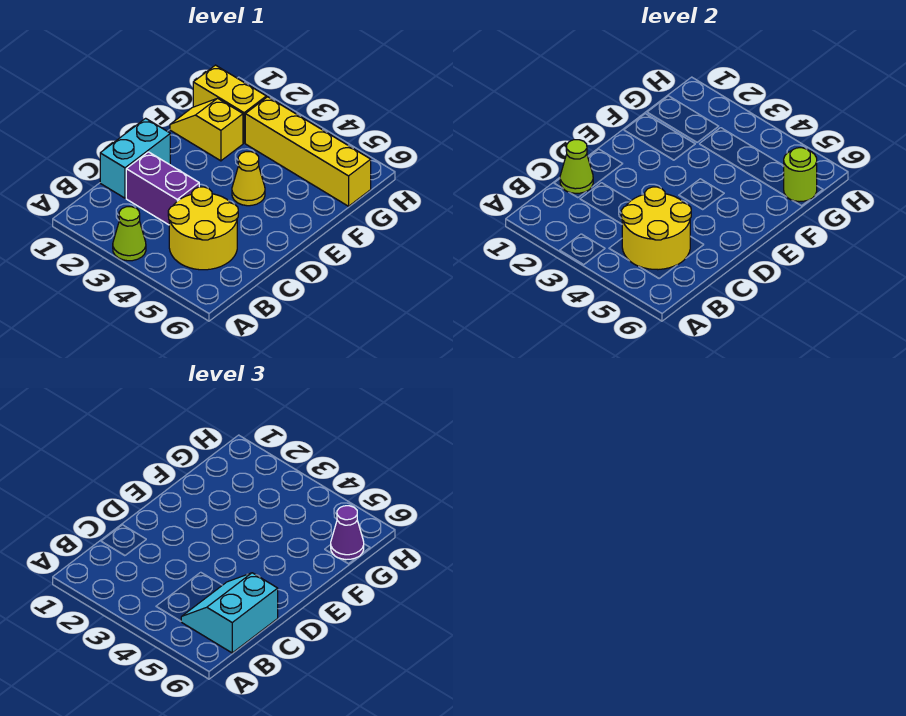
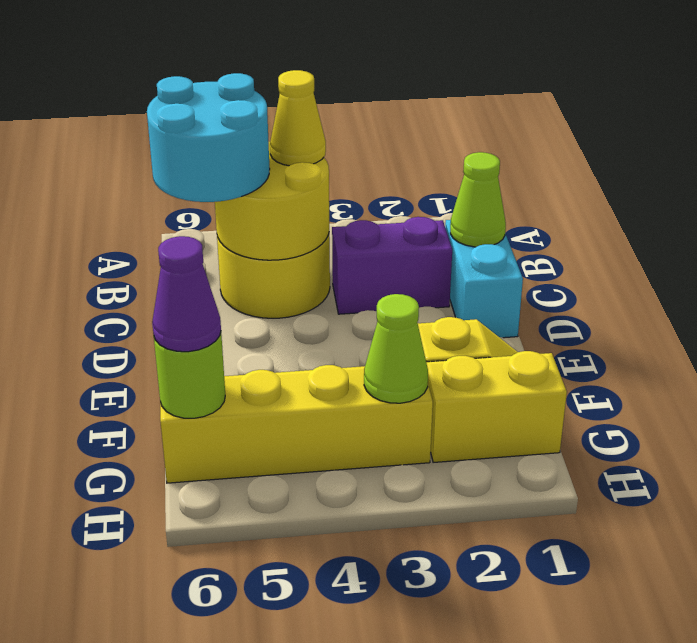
lime 1x1 cone [113,207,146,261] -> lime 1x1 cone moved to [364,294,428,403]
cyan 2x2 slope [181,573,278,653] -> cyan 2x2 round brick [147,73,270,202]
yellow 1x1 cone [232,152,265,206] -> yellow 1x1 cone moved to [270,70,326,166]

